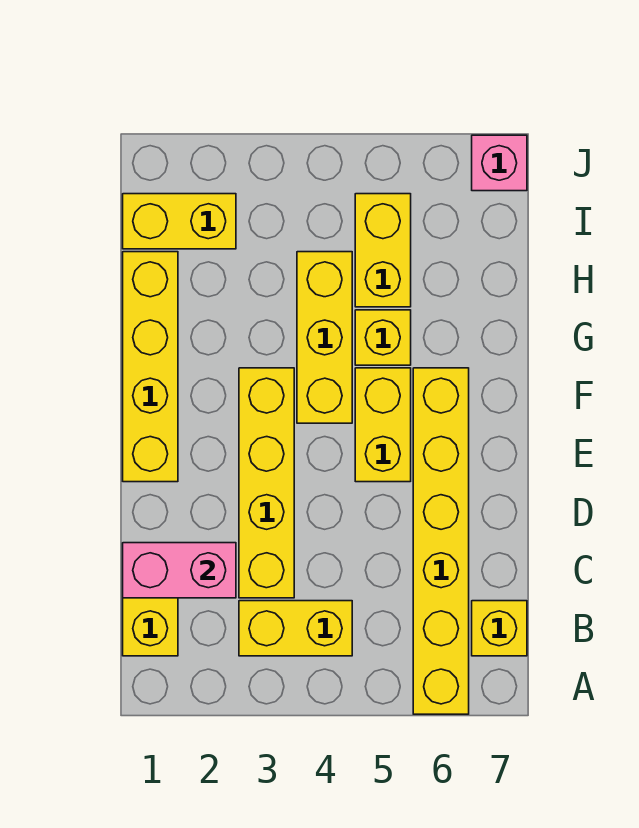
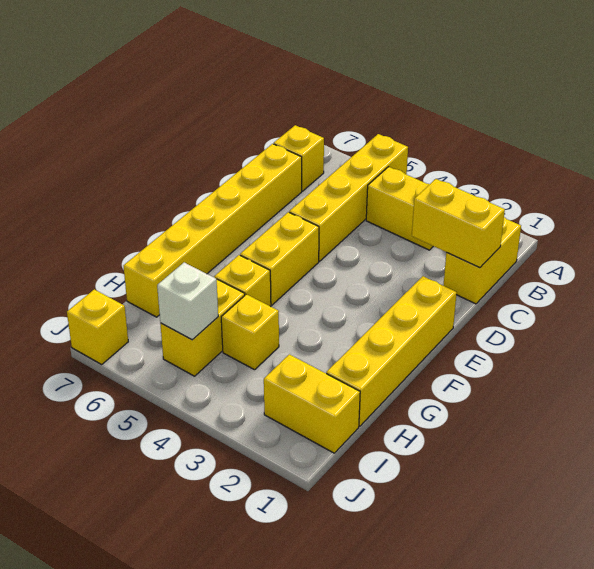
yellow 1x6 brick [413,368,469,714] -> yellow 1x6 brick moved to [124,144,302,317]
pink 1x2 brick [123,543,236,598] -> yellow 1x2 brick [412,179,505,268]
yellow 1x4 brick [239,368,294,598] -> yellow 1x4 brick moved to [289,134,408,261]
yellow 1x3 brick [297,252,352,423] -> yellow 1x1 brick [221,294,279,370]
none -> white 1x1 brick [157,262,218,340]
pink 1x1 brick [472,135,527,191] -> yellow 1x1 brick [67,289,128,364]

